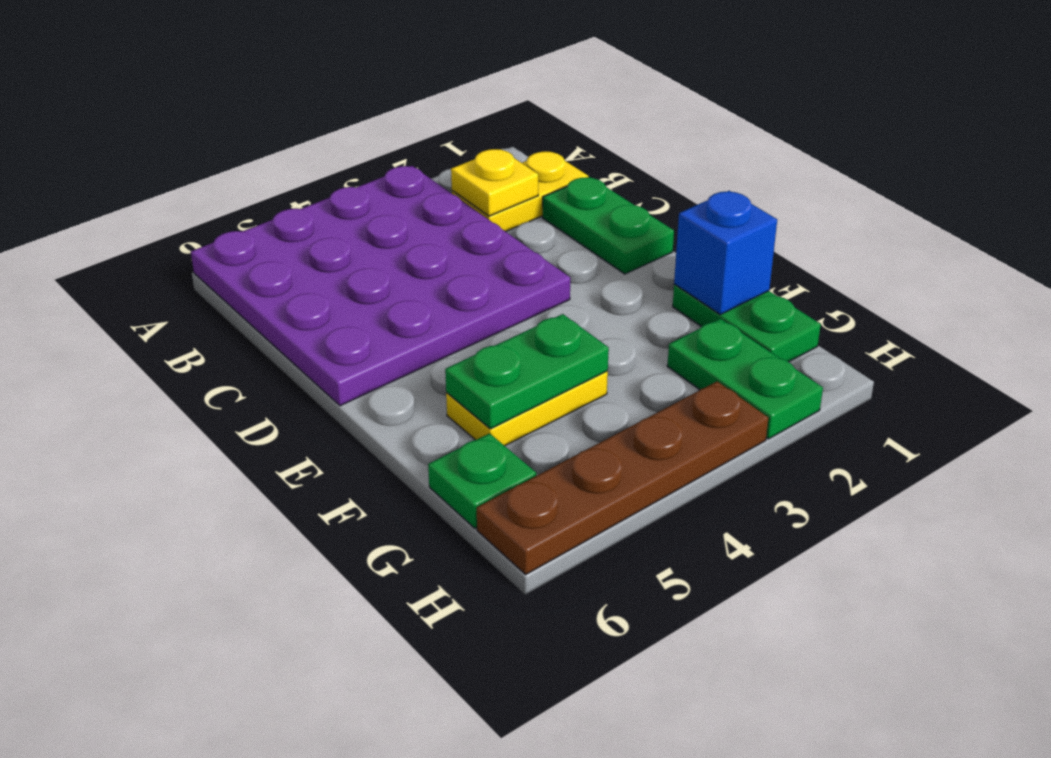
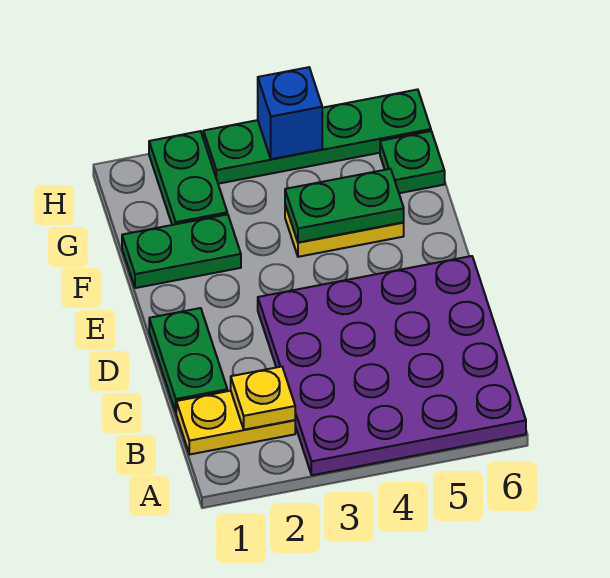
green 1x2 plate [673,284,821,362] -> green 1x2 plate turned to [122,214,241,288]
blue 1x1 brick [674,191,777,315] -> blue 1x1 brick moved to [258,67,322,159]
brown 1x4 plate [477,381,768,574] -> green 1x4 plate [203,89,431,184]

